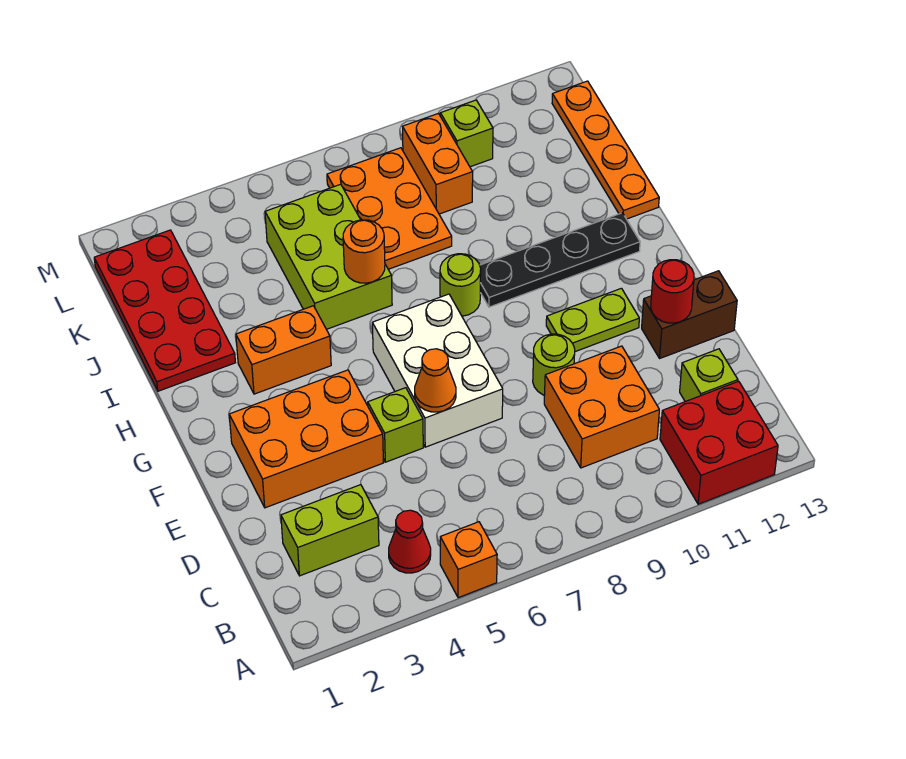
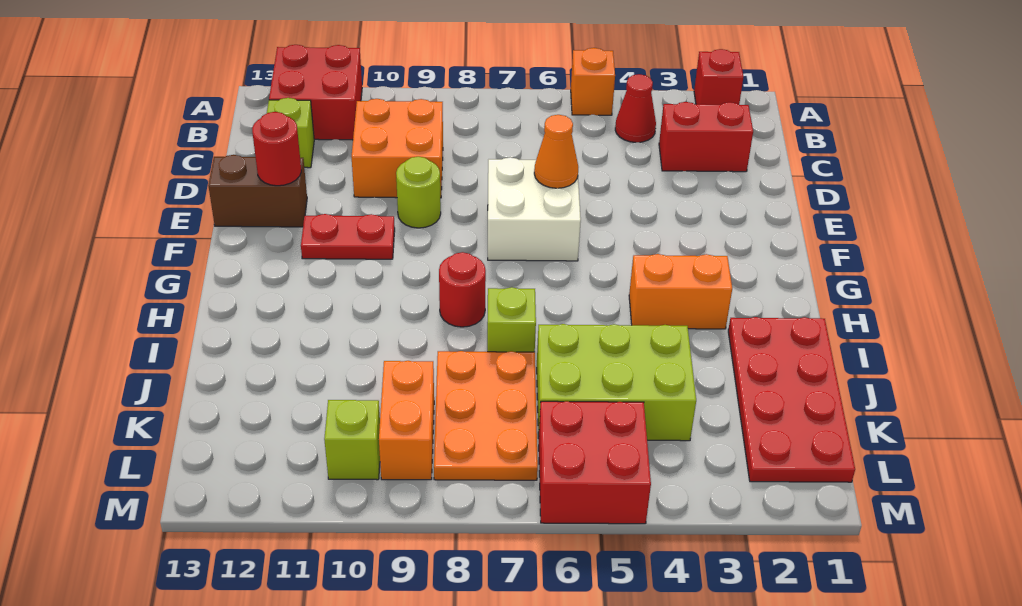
none -> red 1x1 brick [694,49,743,105]
lime 1x2 brick [281,485,379,576] -> red 1x2 brick [659,102,753,172]
orange 2x3 brick [229,370,383,508] -> none
lime 1x1 brick [368,388,423,462] -> lime 1x1 brick moved to [487,287,536,352]
white 2x3 brick [372,294,503,447] -> white 2x2 brick [488,157,581,261]
lime 1x2 plate [546,288,639,352] -> red 1x2 plate [301,214,395,259]
lime 1x1 round brick [440,254,481,316] -> red 1x1 round brick [439,252,486,327]
black 1x4 plate [480,213,640,307] -> none
lime 2x3 brick [265,184,392,329] -> lime 2x3 brick turned to [537,324,696,441]
orange 1x1 round brick [343,220,385,283] -> none
orange 1x4 plate [552,81,659,219] -> none
none -> red 2x2 brick [539,401,651,524]

